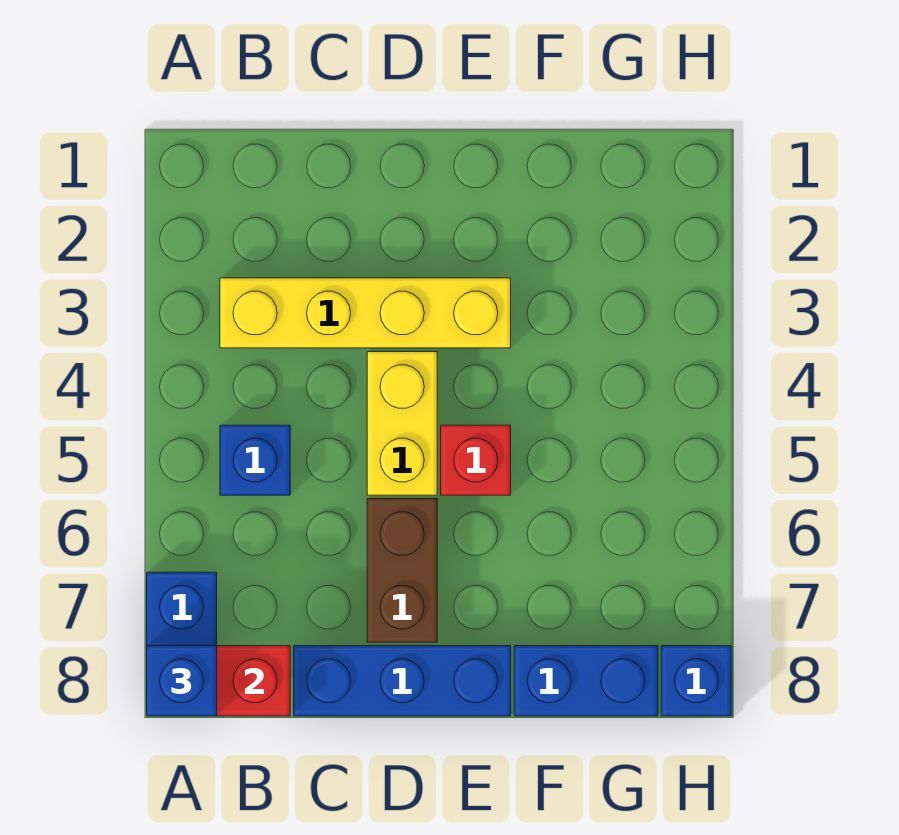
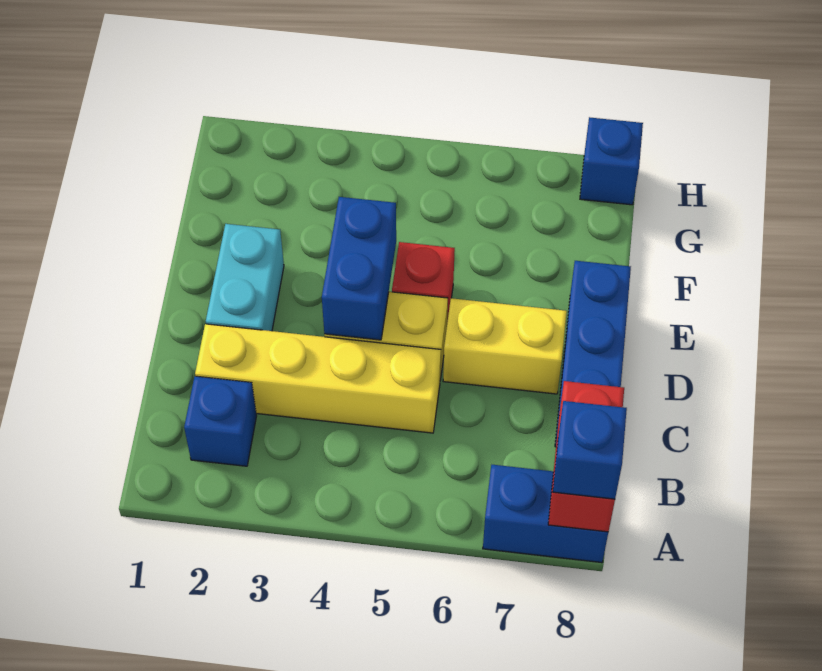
yellow 1x4 brick [220,278,511,348] -> yellow 1x4 brick turned to [195,324,441,433]
blue 1x1 brick [220,425,290,495] -> blue 1x1 brick moved to [184,376,256,466]
none -> cyan 1x2 brick [206,224,284,331]
brown 1x2 brick [367,499,437,642] -> yellow 1x2 brick [443,298,567,394]
blue 1x2 brick [514,646,658,716] -> blue 1x2 brick moved to [322,197,396,340]

